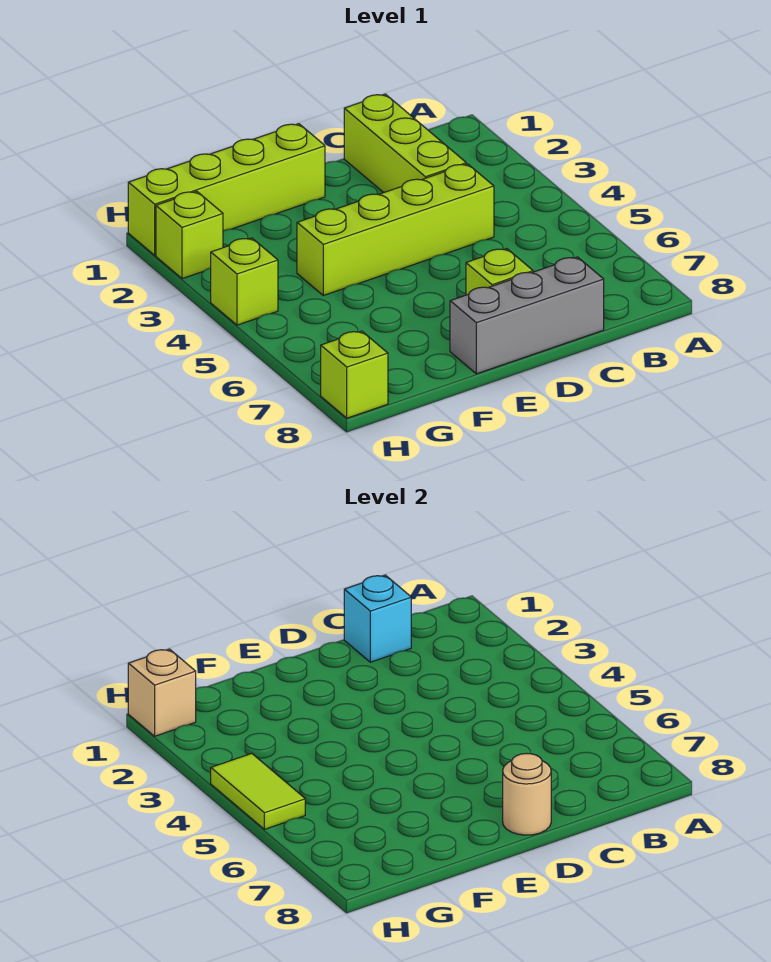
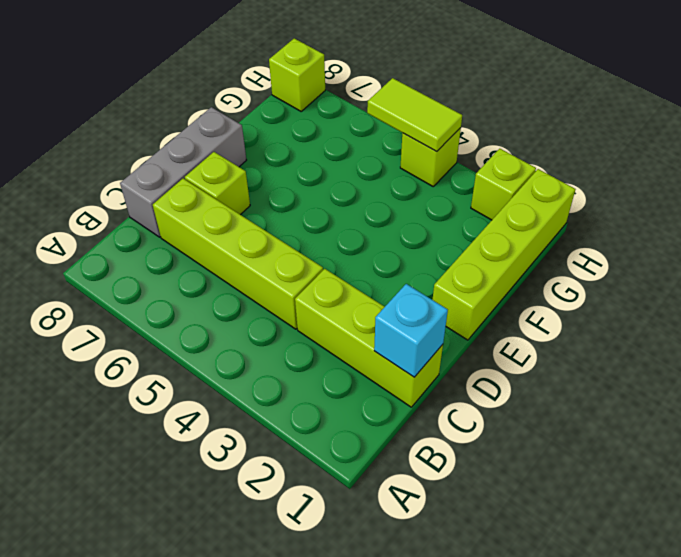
lime 1x4 brick [297,164,494,295] -> lime 1x4 brick turned to [153,178,323,329]
tan 1x1 round brick [503,753,551,835] -> none
tan 1x1 brick [128,649,196,736] -> none

